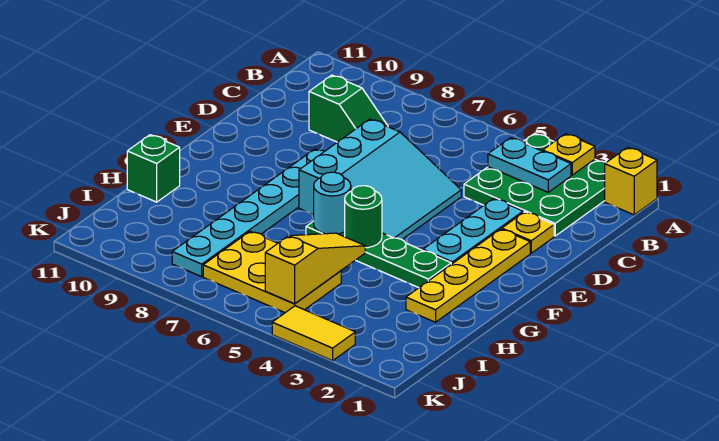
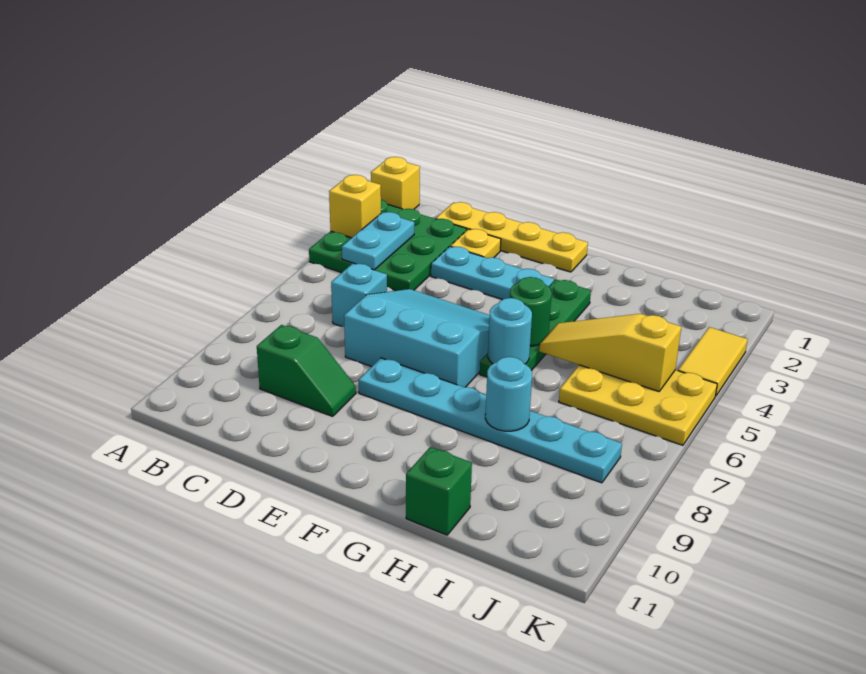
yellow 1x1 plate [543,134,595,175] -> yellow 1x1 brick [329,175,381,238]
none -> cyan 1x1 brick [331,263,387,327]
green 1x2 slope [309,75,388,142] -> green 1x2 slope turned to [257,325,356,416]
yellow 1x4 plate [406,229,530,322] -> yellow 1x4 plate moved to [436,202,588,272]
none -> cyan 1x1 round brick [485,357,532,431]
yellow 2x3 plate [203,231,341,313] -> yellow 2x3 plate turned to [559,365,717,445]

